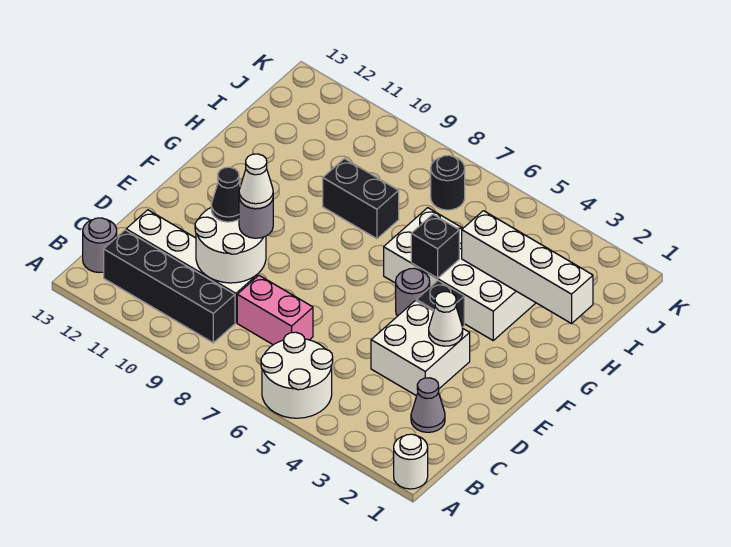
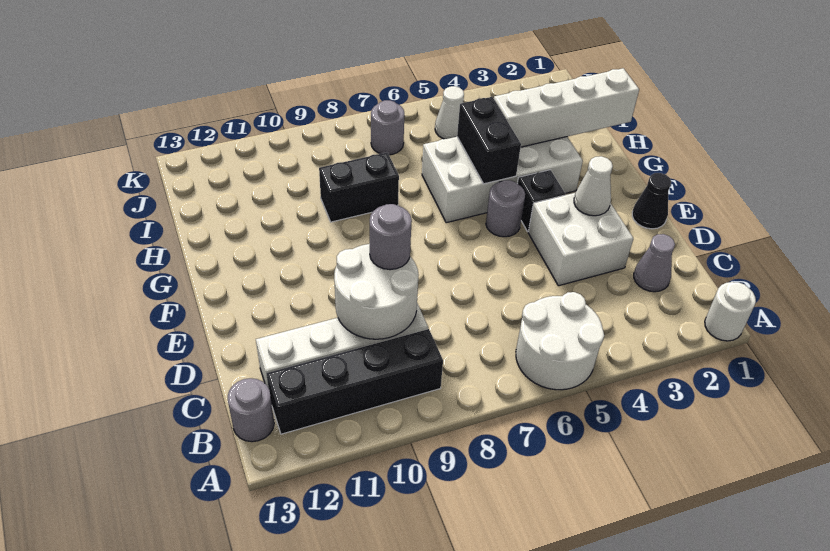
pink 1x2 brick [237,276,313,345] -> none
white 1x1 cone [239,154,273,209] -> white 1x1 cone moved to [435,86,464,139]
black 1x1 cone [211,167,240,222] -> black 1x1 cone moved to [632,173,671,229]
black 1x1 brick [411,215,459,278] -> black 1x2 brick [457,97,521,184]
black 1x1 round brick [430,155,465,210] -> grey 1x1 round brick [371,100,404,155]

